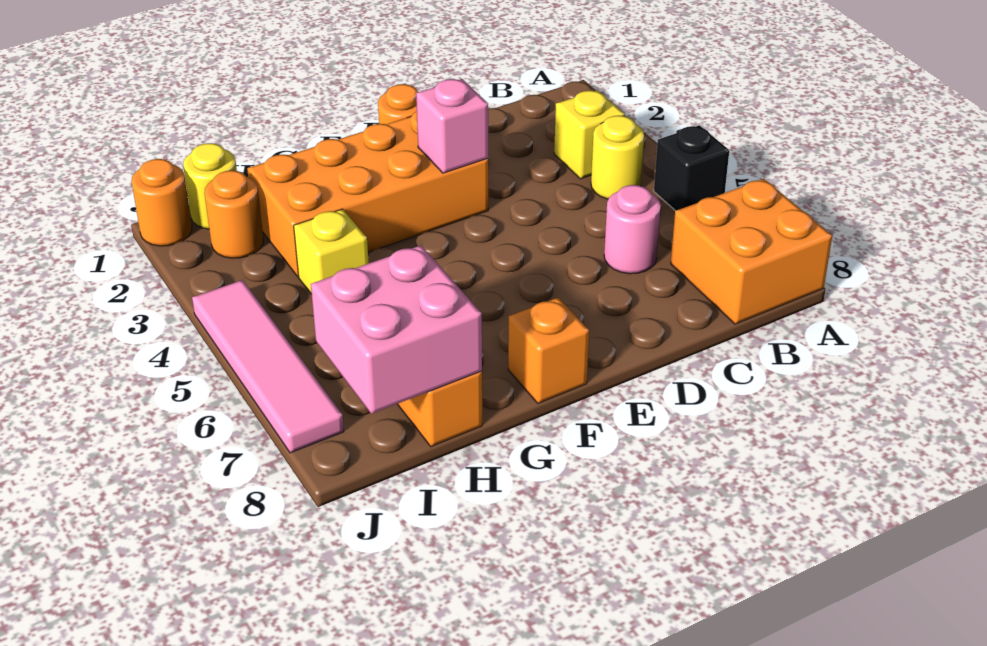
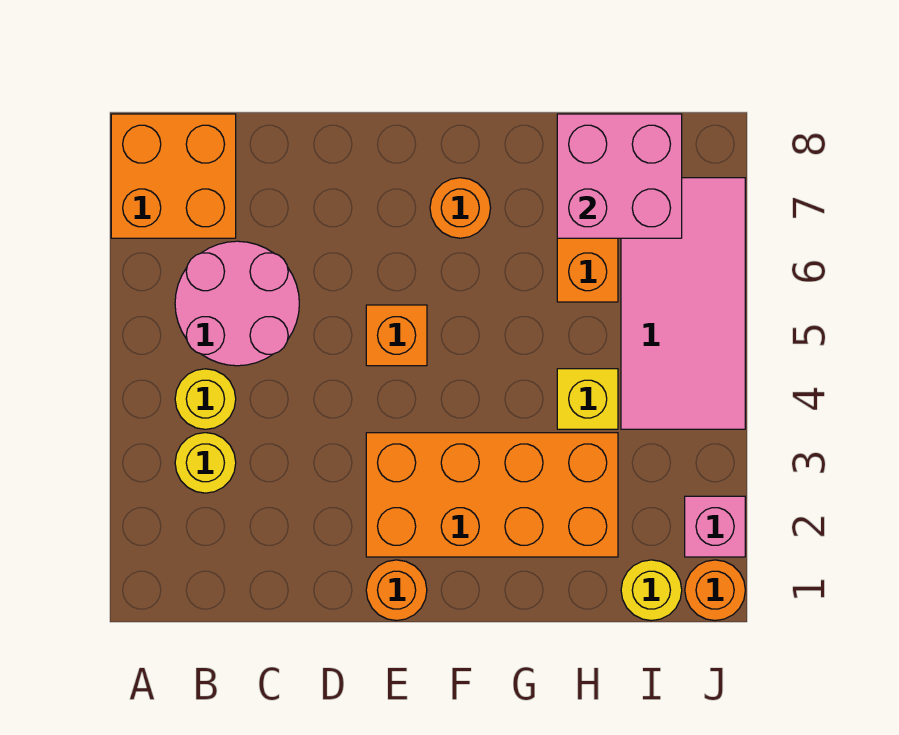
black 1x1 brick [654,125,729,211] -> none
yellow 1x1 brick [554,90,624,179] -> yellow 1x1 round brick [175,433,236,493]
pink 1x1 round brick [604,185,661,274] -> pink 2x2 round brick [175,241,299,366]
pink 1x1 brick [416,79,488,173] -> pink 1x1 brick moved to [685,496,745,557]
orange 1x1 brick [508,298,589,403] -> orange 1x1 brick moved to [366,305,427,366]
orange 1x1 round brick [204,170,263,258] -> orange 1x1 round brick moved to [430,178,491,238]
pink 1x4 tile [192,280,344,453] -> pink 2x4 tile [621,178,745,429]

